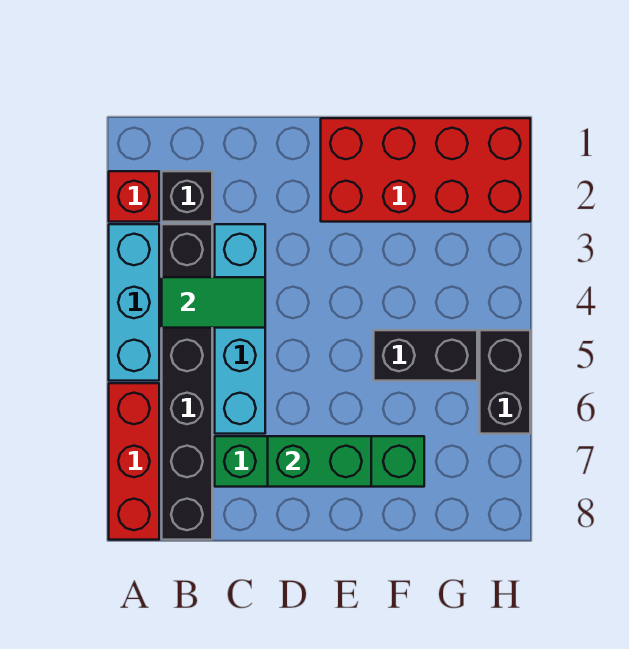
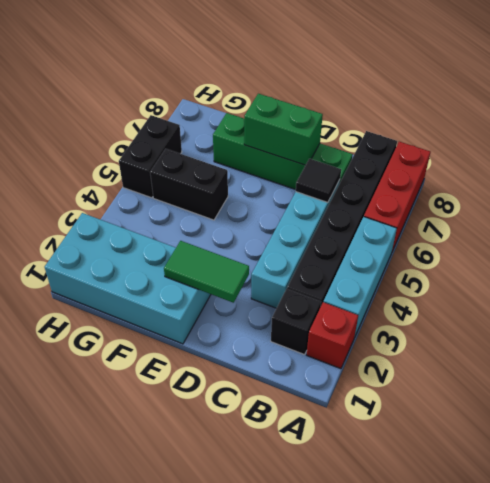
green 1x2 tile [162,277,265,328] -> green 1x2 tile moved to [164,241,249,303]
none -> black 1x1 tile [296,159,341,203]
red 2x4 brick [321,118,530,222] -> cyan 2x4 brick [45,213,211,344]

